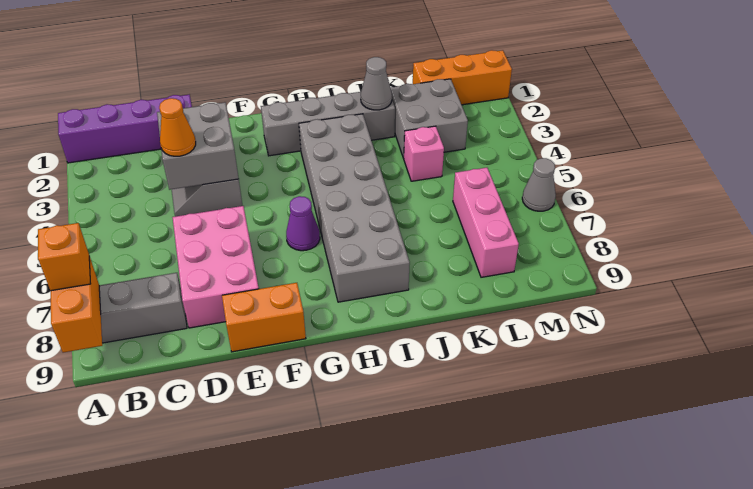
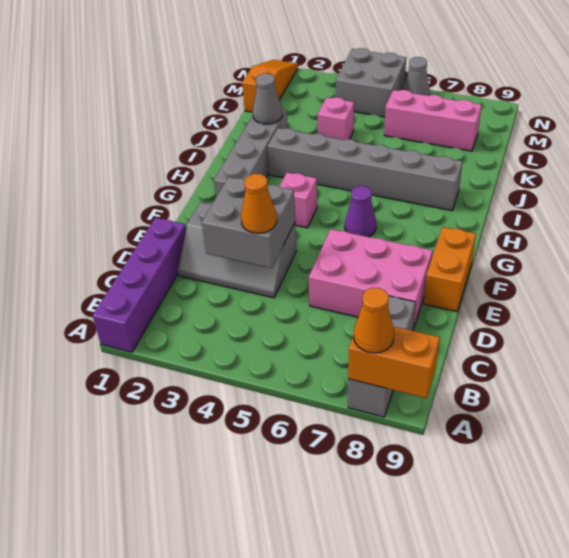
orange 1x1 brick [38,223,90,291] -> orange 1x1 cone [354,288,394,353]
none -> pink 1x1 brick [279,173,317,228]
grey 2x6 brick [299,114,410,302] -> grey 1x6 brick [268,128,463,211]
grey 2x2 brick [390,79,468,158] -> grey 2x2 brick moved to [336,48,406,117]
orange 1x3 brick [413,50,512,105] -> orange 1x3 slope [242,60,298,112]

